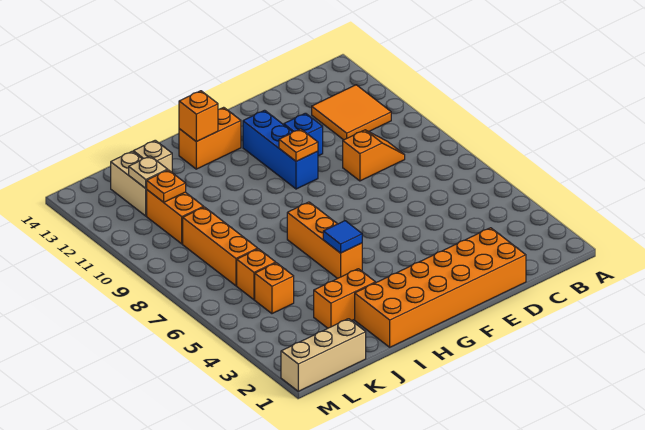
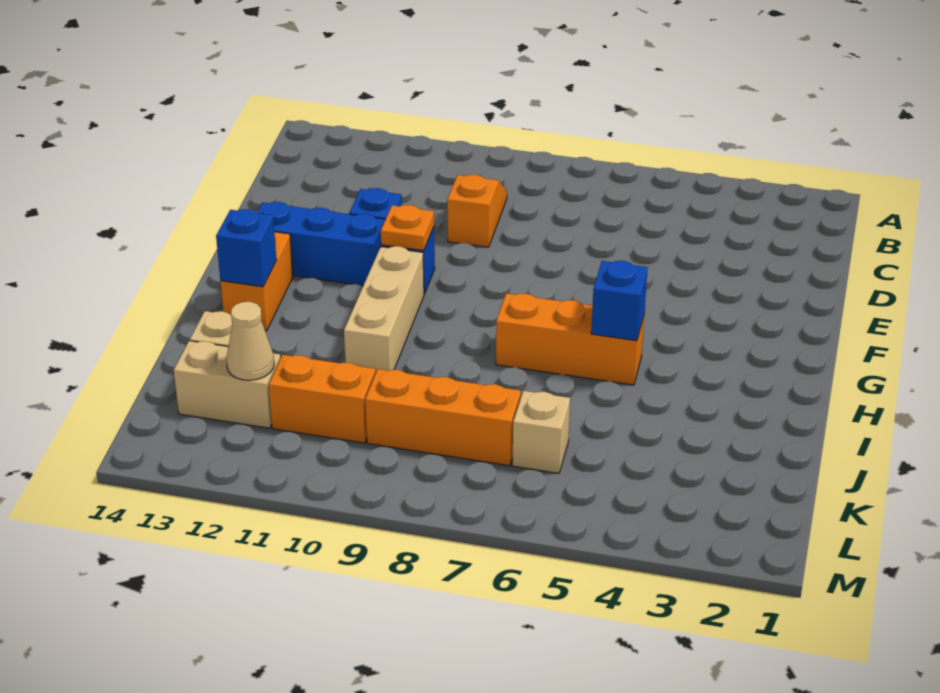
orange 2x2 tile [312,85,391,140] -> none
orange 2x6 brick [355,228,526,347] -> none
blue 1x3 brick [243,110,318,189] -> blue 1x4 brick [257,202,435,294]
blue 1x1 tile [323,221,362,253] -> blue 1x1 brick [591,261,648,341]
orange 1x1 brick [179,91,218,142] -> blue 1x1 brick [216,209,277,287]
orange 1x2 brick [314,269,375,328] -> none
tan 1x3 brick [281,319,366,391] -> tan 1x3 brick moved to [344,246,424,374]
orange 1x1 brick [255,263,294,314] -> none
orange 1x1 brick [237,249,276,300] -> tan 1x1 brick [512,391,570,473]
orange 1x1 plate [147,170,186,202] -> none
tan 1x1 plate [129,156,168,188] -> tan 1x1 cone [226,302,274,380]

